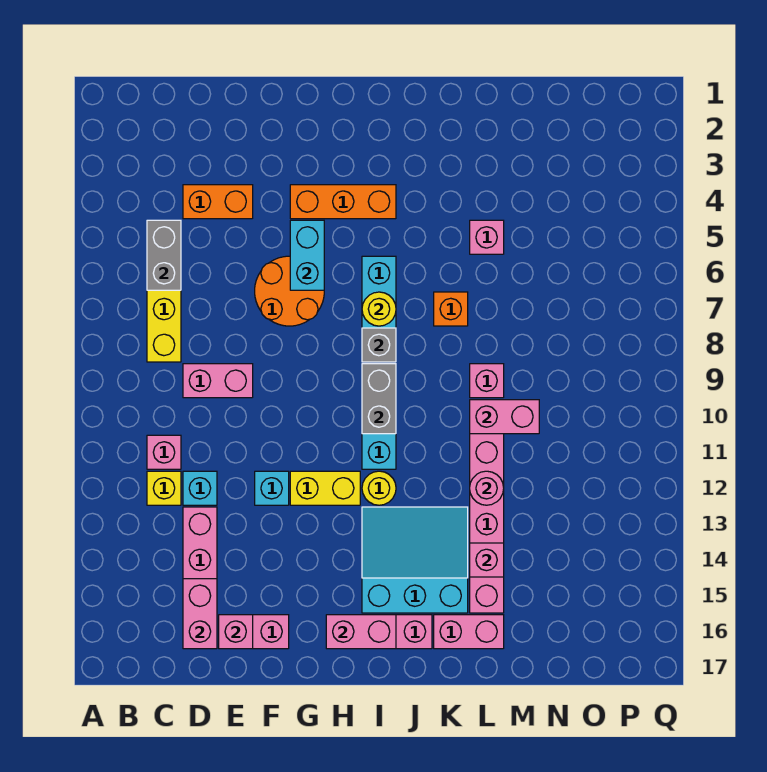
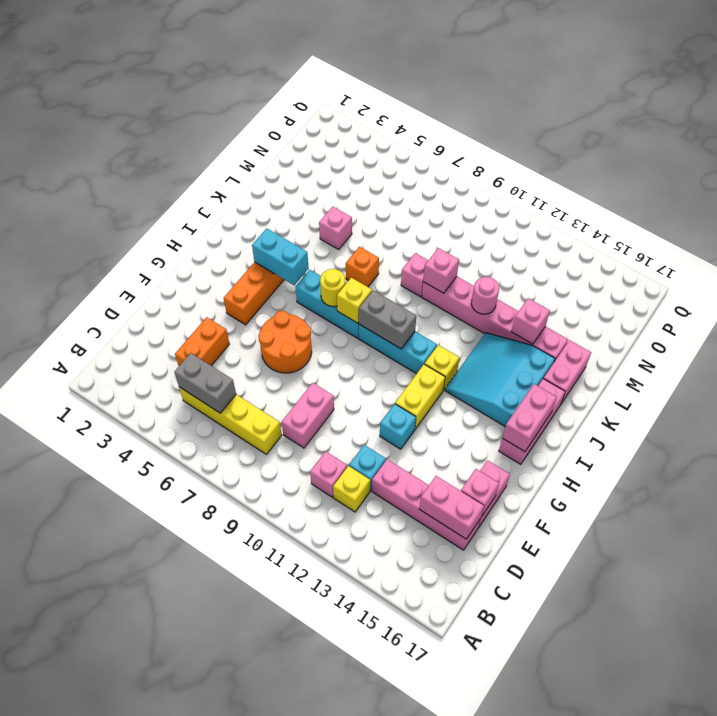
cyan 1x2 brick [290,220,324,290] -> cyan 1x2 brick moved to [252,228,309,285]
grey 1x1 brick [362,328,396,362] -> yellow 1x1 brick [337,278,372,323]
yellow 1x1 round brick [362,471,396,505] -> yellow 1x1 brick [425,345,459,390]
pink 1x2 brick [470,400,539,434] -> pink 1x1 brick [423,248,459,293]

